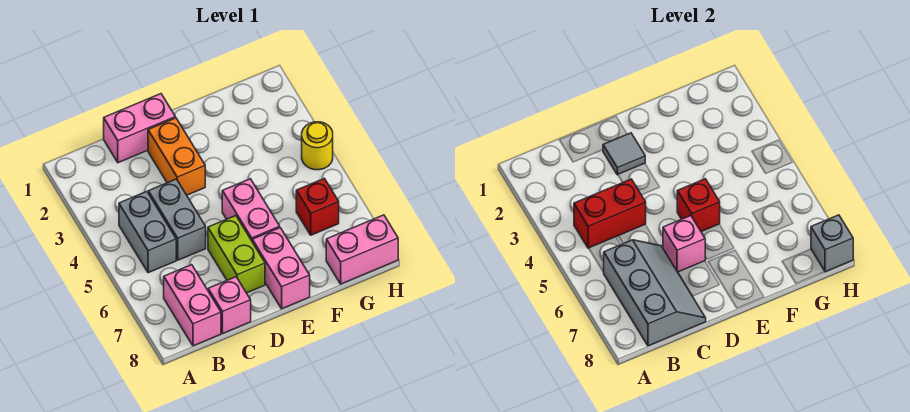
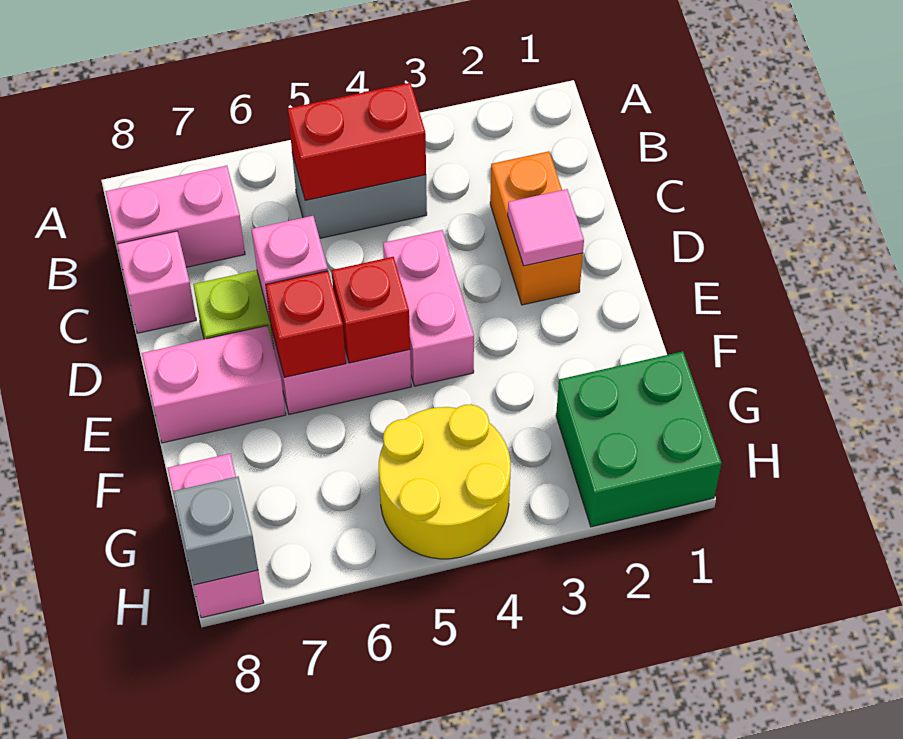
red 1x2 brick [574,179,646,248] -> red 1x2 brick turned to [288,83,426,200]
grey 2x3 slope [604,240,706,346] -> none
pink 1x2 brick [104,94,175,163] -> pink 1x2 brick moved to [383,230,474,386]
grey 1x2 brick [148,179,206,260] -> none
orange 1x2 brick [148,118,205,195] -> orange 1x2 brick turned to [490,151,583,305]
grey 1x1 tile [603,133,645,175] -> pink 1x1 tile [508,189,584,266]
none -> green 2x2 brick [556,351,722,527]
red 1x1 brick [296,179,339,235] -> red 1x1 brick moved to [266,271,346,377]
yellow 1x1 round brick [302,122,333,170] -> yellow 2x2 round brick [379,404,511,559]

